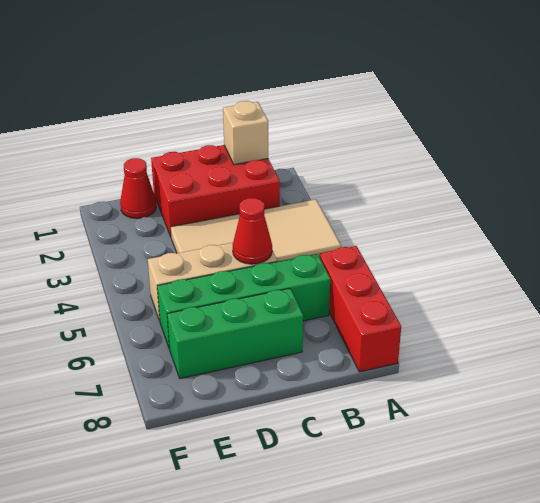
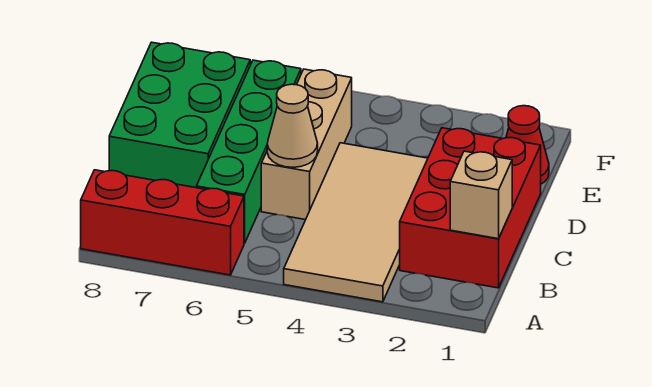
red 1x1 cone [233,198,272,264] -> tan 1x1 cone [267,84,318,167]
green 1x3 brick [167,288,303,379] -> green 2x3 brick [109,42,250,188]

